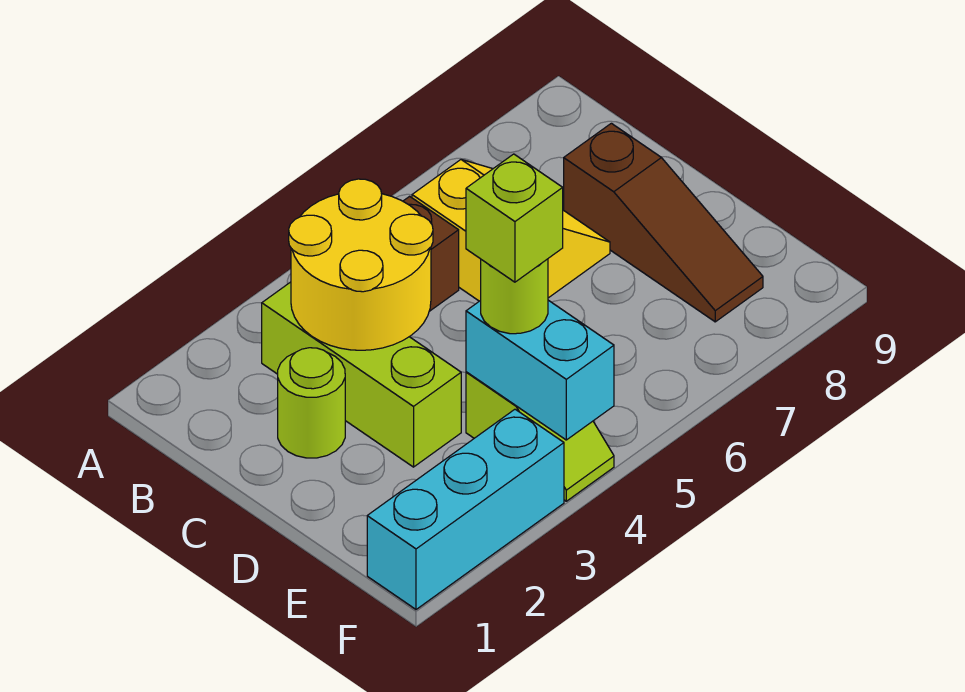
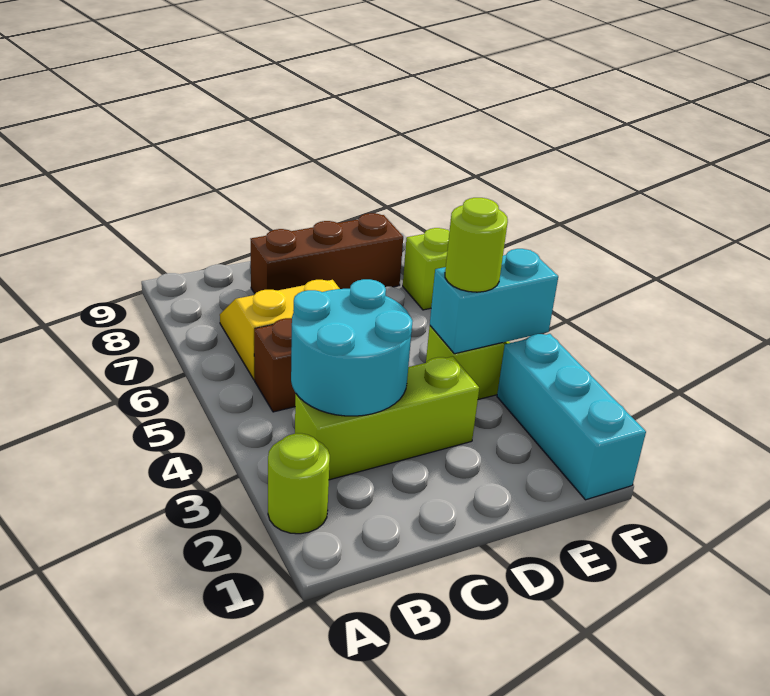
yellow 2x2 round brick [289,179,433,350] -> cyan 2x2 round brick [291,279,412,416]
lime 1x1 round brick [278,348,345,458] -> lime 1x1 round brick moved to [268,433,330,534]
brown 1x3 slope [564,123,763,322] -> brown 1x3 brick [251,213,403,293]
lime 1x1 brick [466,154,563,282] -> lime 1x1 brick moved to [403,228,450,310]

